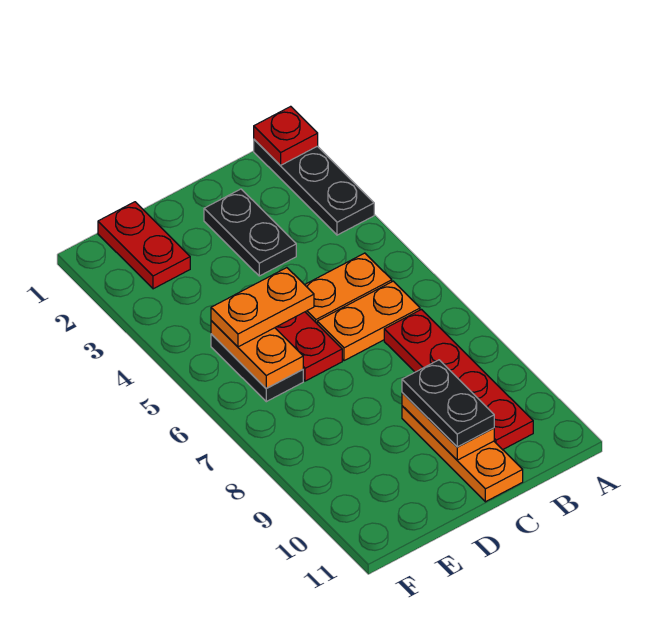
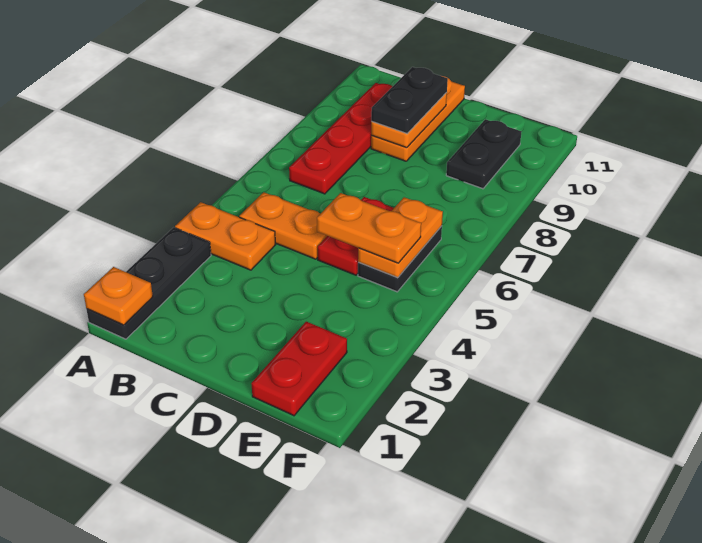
red 1x1 plate [254,106,318,165] -> orange 1x1 plate [84,267,153,325]
orange 1x2 plate [317,281,420,361] -> orange 1x2 plate moved to [175,202,276,270]
black 1x2 plate [204,189,296,276] -> black 1x2 plate moved to [446,119,521,189]

